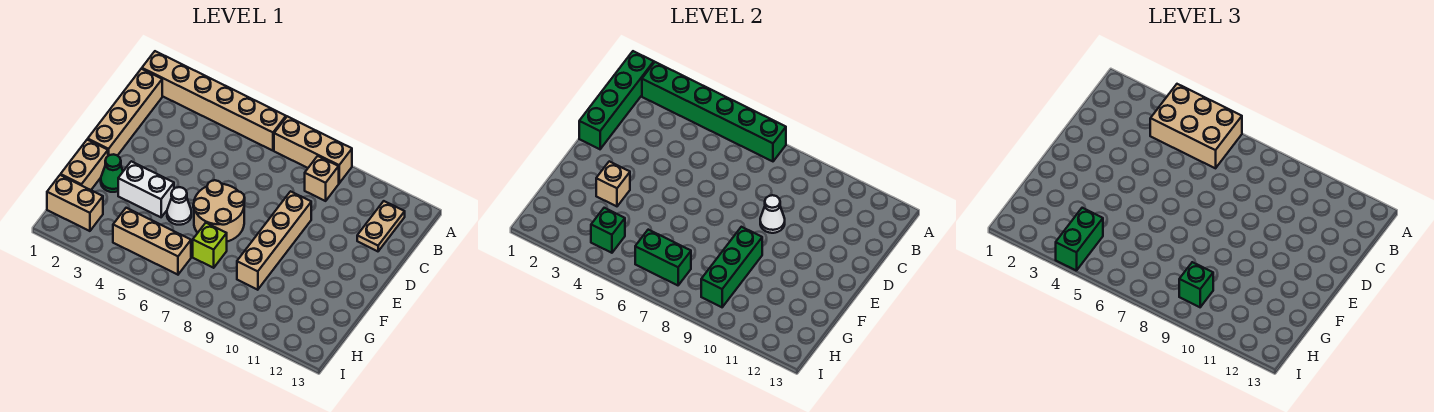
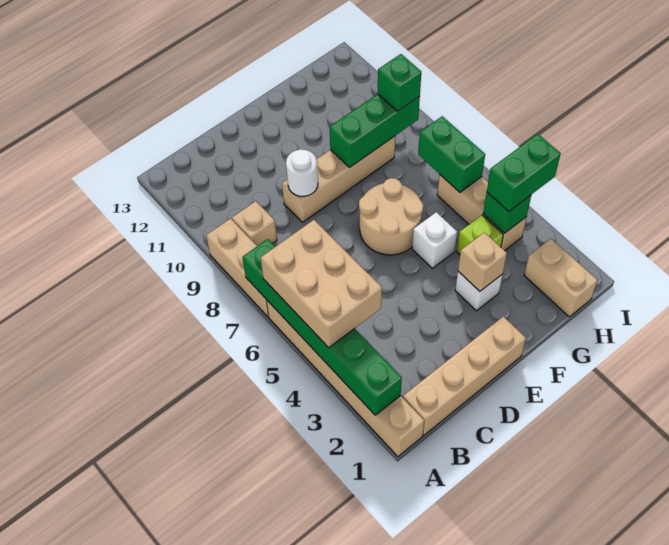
green 1x4 brick [579,51,654,149] -> none
tan 1x2 plate [357,201,405,251] -> none
white 1x1 cone [760,195,785,233] -> white 1x1 round brick [286,149,318,196]
tan 1x2 brick [61,140,108,190] -> none
green 1x1 cone [101,154,123,192] -> none
white 1x2 brick [118,161,174,217] -> white 1x1 brick [455,271,503,311]
white 1x1 cone [167,187,191,225] -> white 1x1 brick [412,212,457,268]
lime 1x1 brick [193,223,227,268] -> lime 1x1 brick moved to [457,215,503,255]

